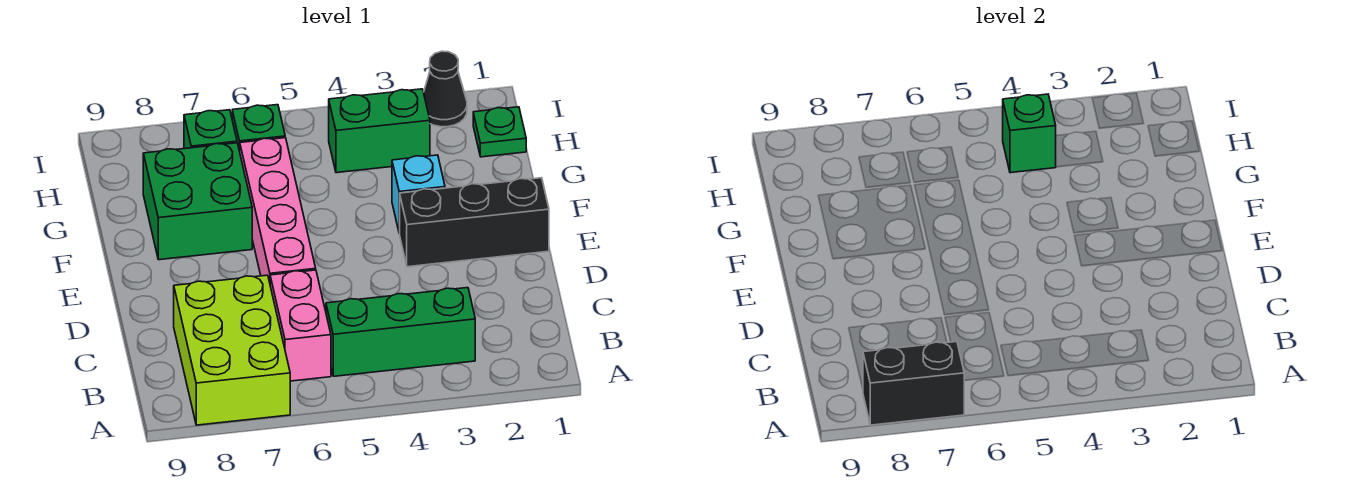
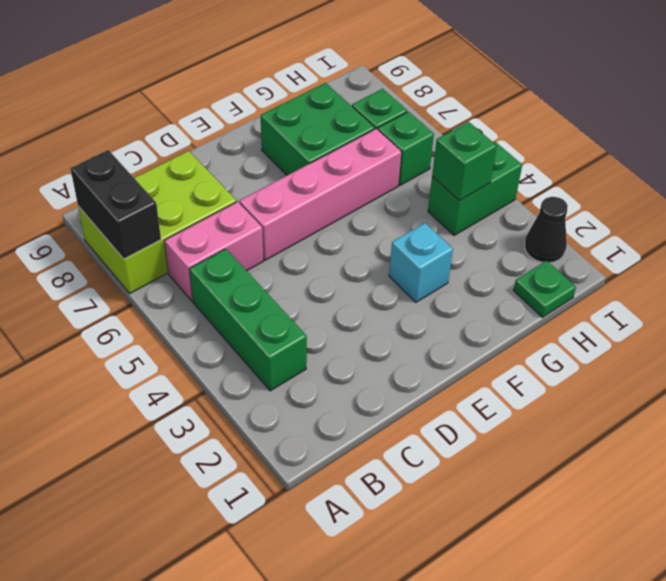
black 1x3 brick [399,178,549,267] -> none
green 1x2 brick [329,89,430,173] -> green 1x2 brick turned to [428,142,522,236]

